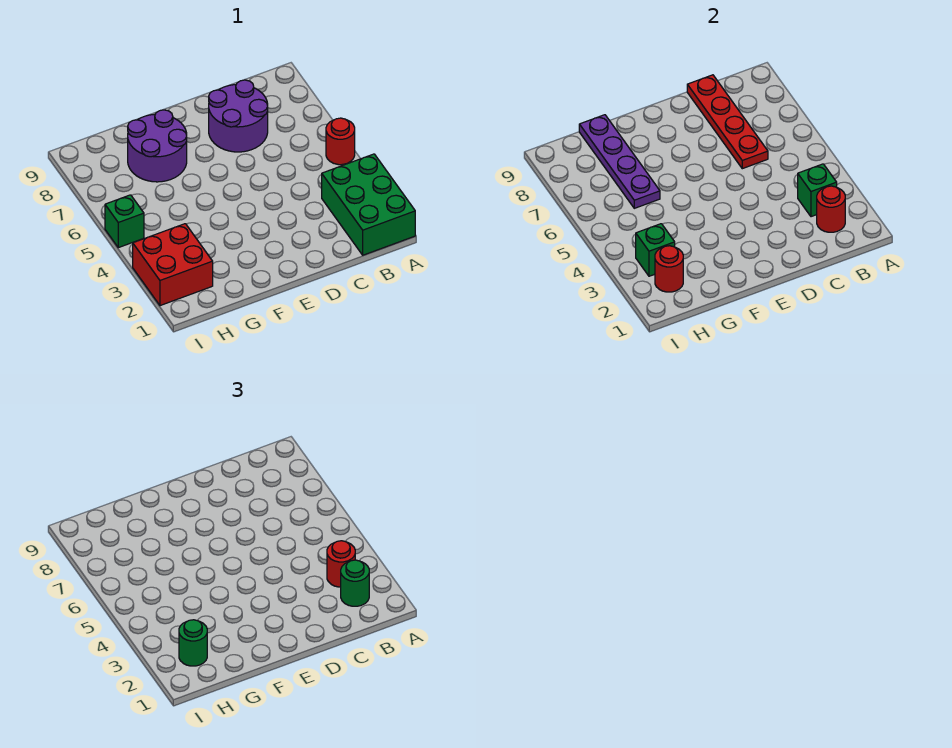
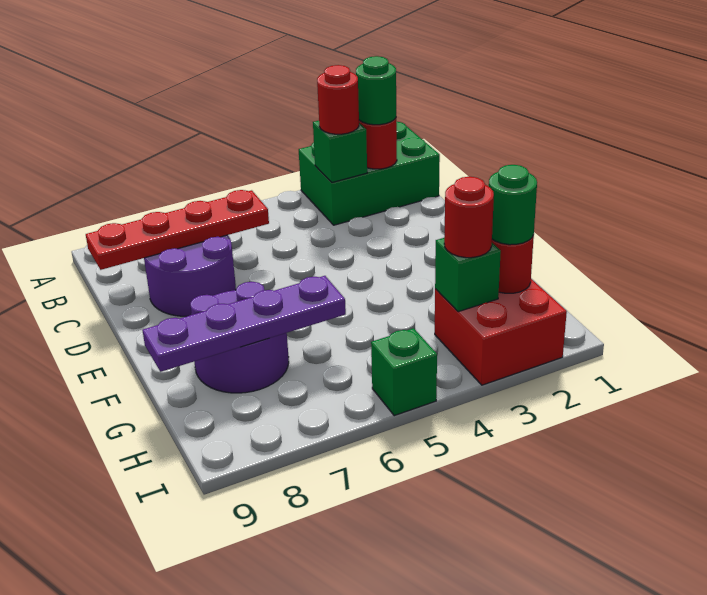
red 1x1 round brick [326,118,355,165] -> red 1x1 round brick moved to [444,177,494,258]

